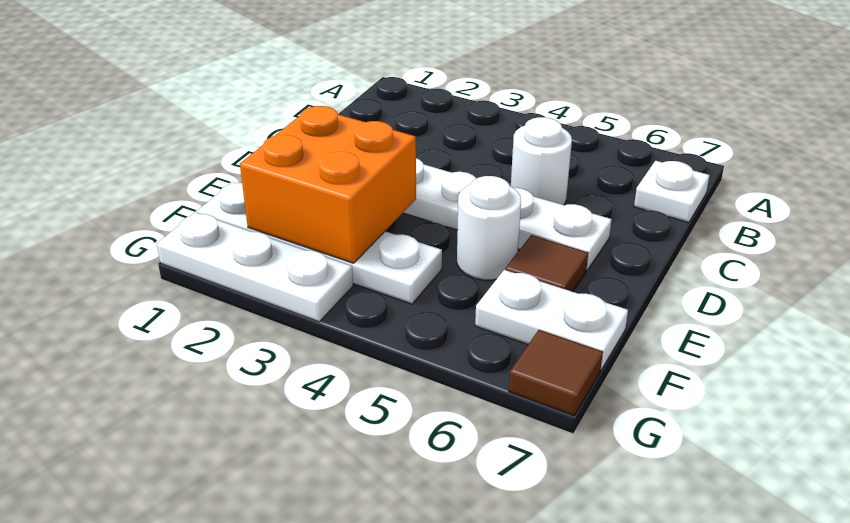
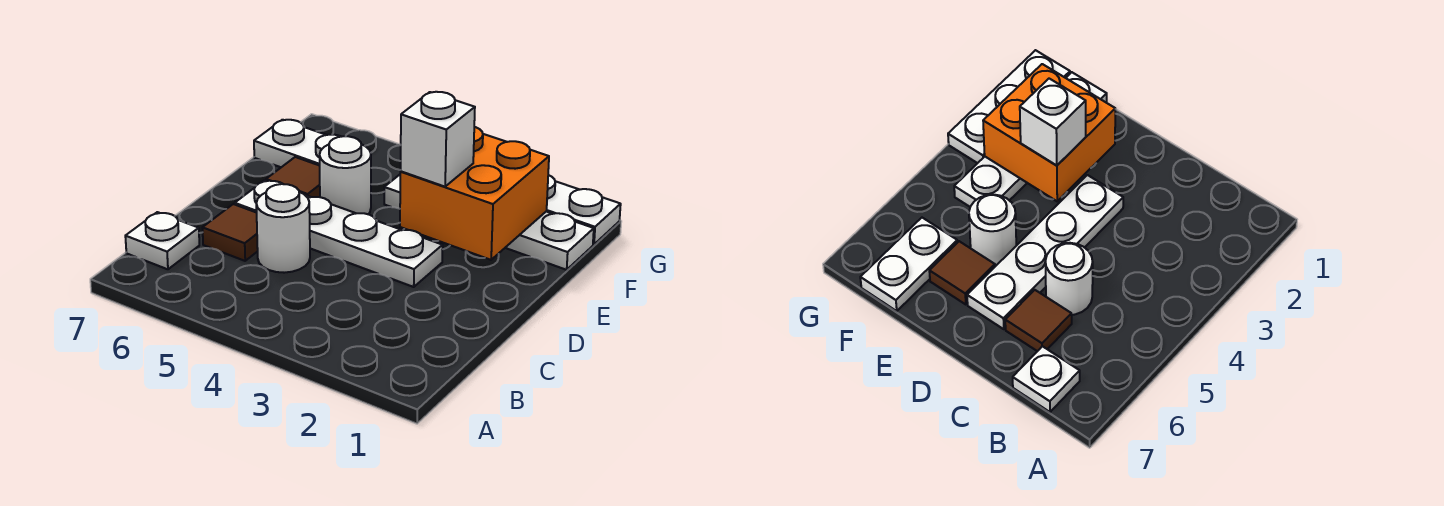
none -> white 1x1 brick [400,92,475,187]
brown 1x1 tile [509,330,603,416] -> brown 1x1 tile moved to [202,204,258,261]

